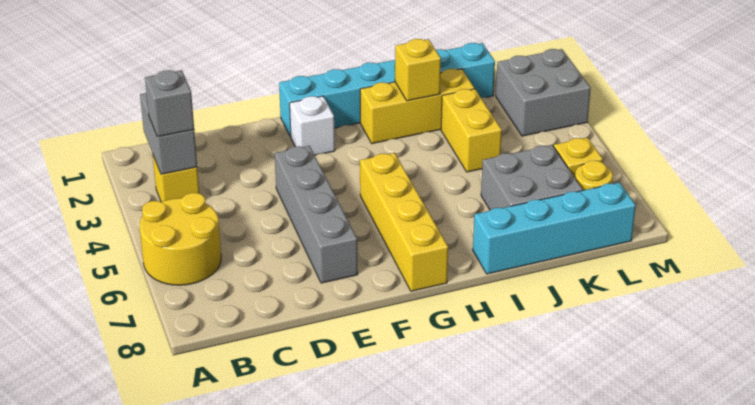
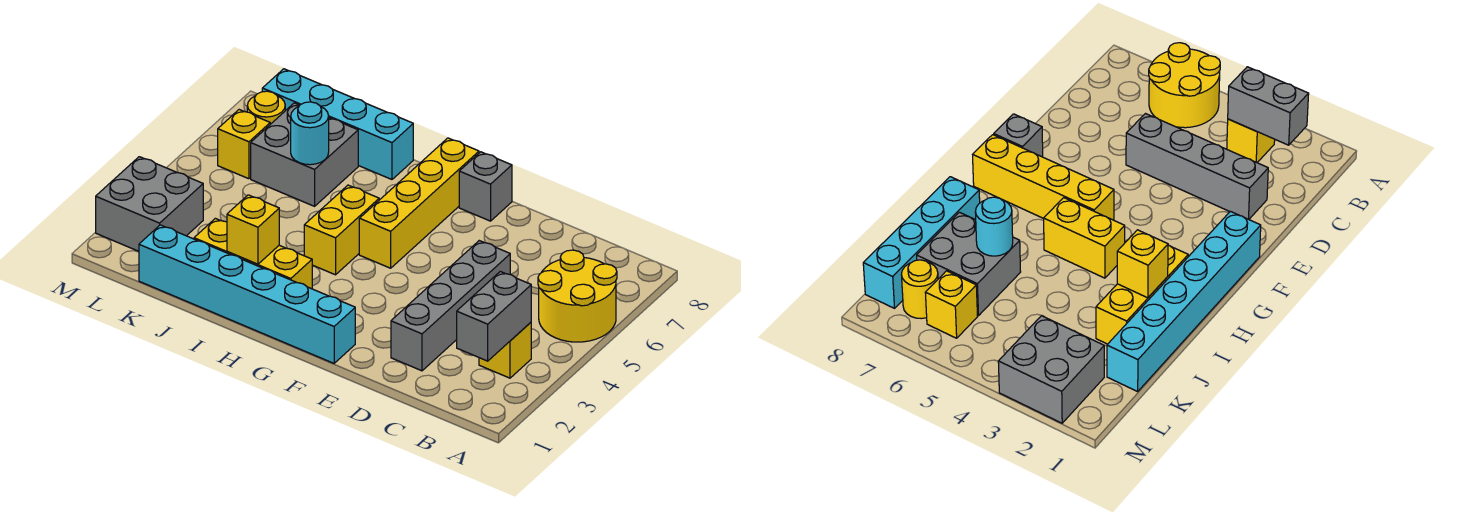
grey 1x1 brick [145,70,194,137] -> grey 1x1 brick moved to [459,152,512,221]
grey 1x4 brick [275,146,358,283] -> grey 1x4 brick moved to [391,241,510,371]
white 1x1 brick [290,96,335,155] -> none
yellow 1x2 brick [441,89,502,172] -> yellow 1x2 brick moved to [304,185,379,275]
none -> cyan 1x1 round brick [291,102,329,165]

